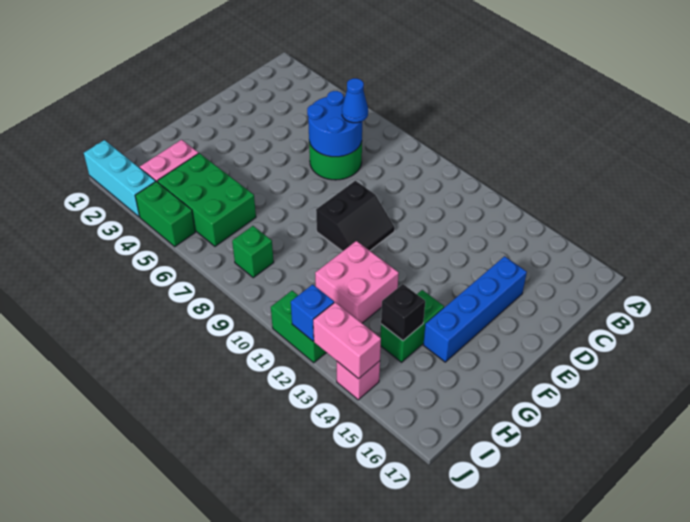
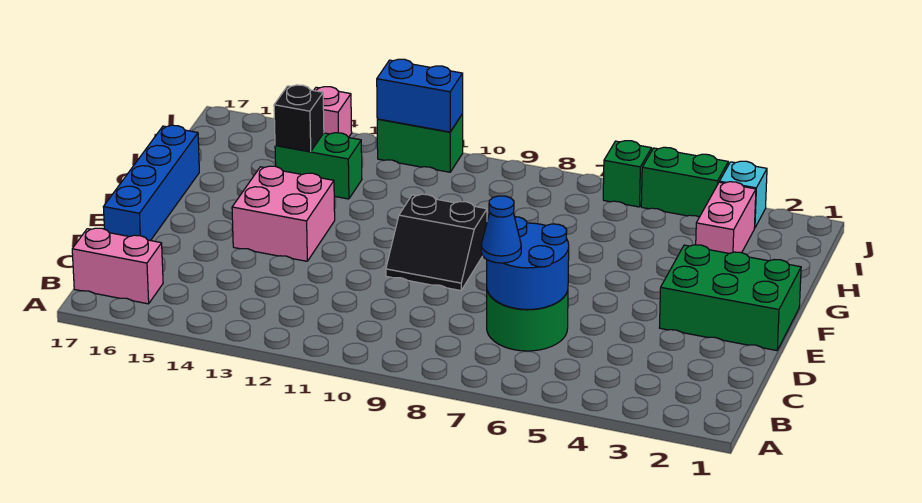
blue 1x4 brick [423,256,527,362] -> blue 1x4 brick moved to [104,125,199,241]
black 2x2 slope [316,181,395,251] -> black 2x2 slope turned to [386,194,487,291]
pink 2x2 brick [315,241,399,323] -> pink 2x2 brick moved to [232,166,335,261]
green 1x2 brick [380,290,444,362] -> green 1x2 brick turned to [275,133,362,199]
green 2x3 brick [157,153,256,246] -> green 2x3 brick moved to [659,245,801,351]
green 1x1 brick [232,226,274,278] -> green 1x1 brick moved to [603,141,652,207]
cyan 1x3 brick [84,140,156,217] -> cyan 1x1 brick [719,161,767,228]
blue 1x1 brick [291,284,334,341] -> blue 1x2 brick [377,59,463,132]
pink 1x2 brick [313,302,381,379] -> pink 1x2 brick moved to [72,228,163,304]

